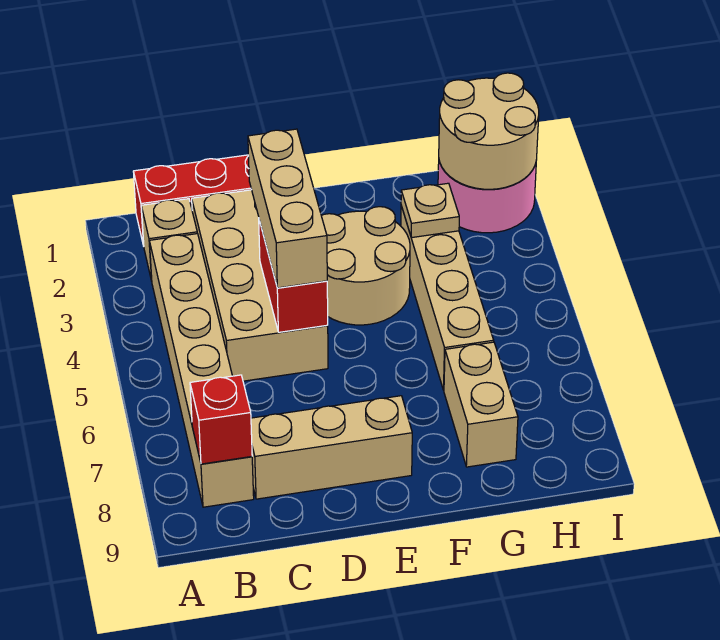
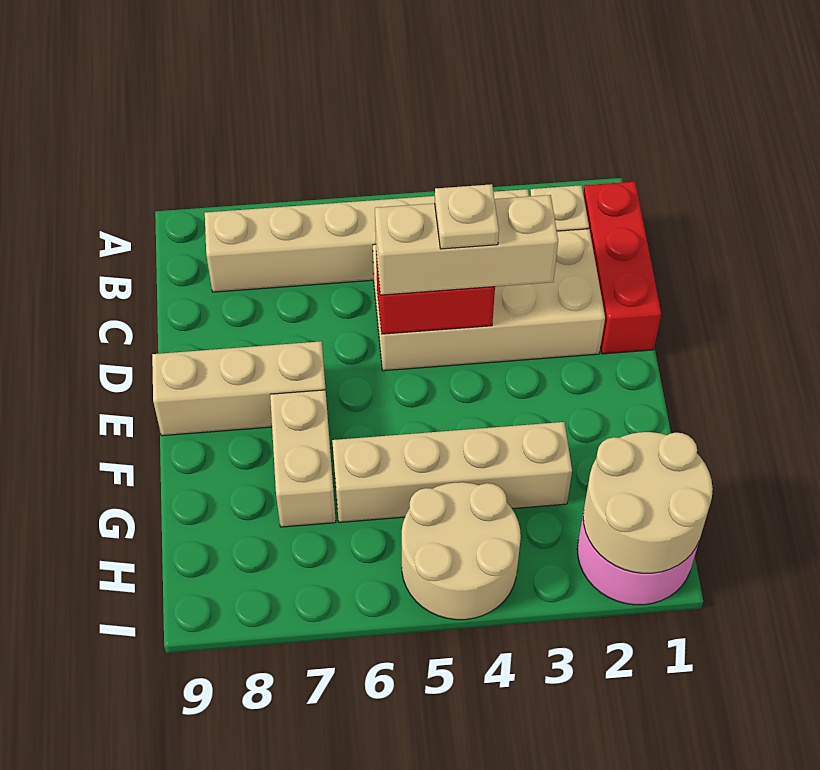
red 1x1 brick [190,375,252,464] -> none
tan 1x3 brick [251,396,412,499] -> tan 1x3 brick turned to [152,341,326,436]
tan 2x2 round brick [321,207,410,325] -> tan 2x2 round brick moved to [402,482,521,620]
tan 1x1 plate [401,183,459,238] -> tan 1x1 plate moved to [435,184,499,249]
tan 1x2 brick [444,342,518,467] -> tan 1x2 brick turned to [270,390,336,527]

